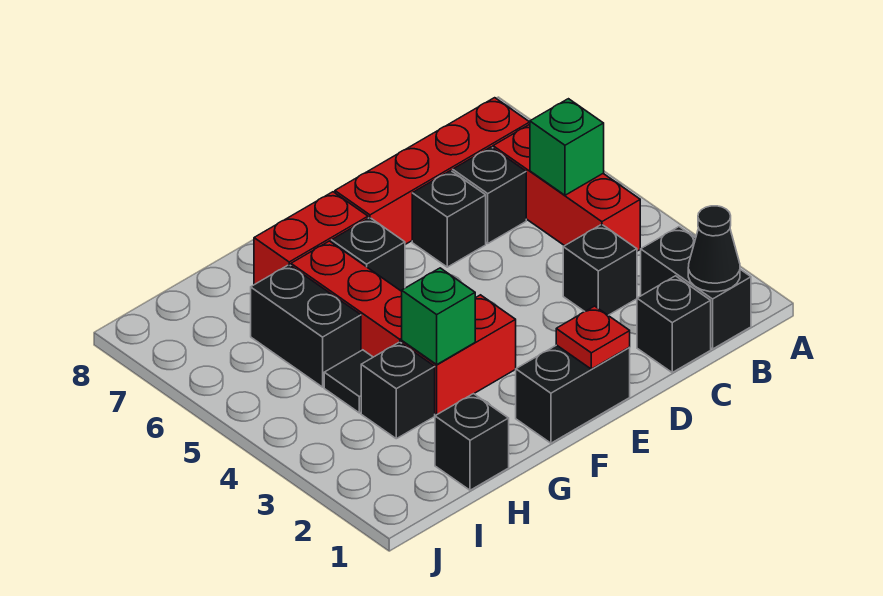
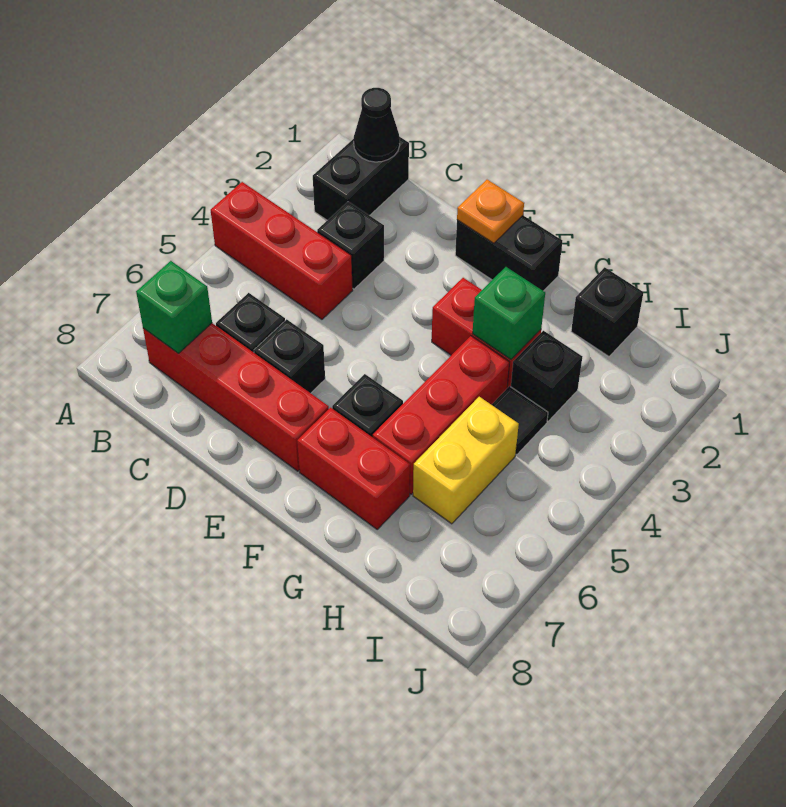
red 1x3 brick [493,124,640,251] -> red 1x3 brick turned to [211,182,353,319]
green 1x1 brick [530,99,604,195] -> green 1x1 brick moved to [136,261,212,353]
black 1x1 brick [637,276,711,372] -> none
red 1x1 plate [556,306,630,369] -> orange 1x1 plate [457,180,524,243]
black 1x2 brick [251,265,361,387] -> yellow 1x2 brick [413,397,519,524]

